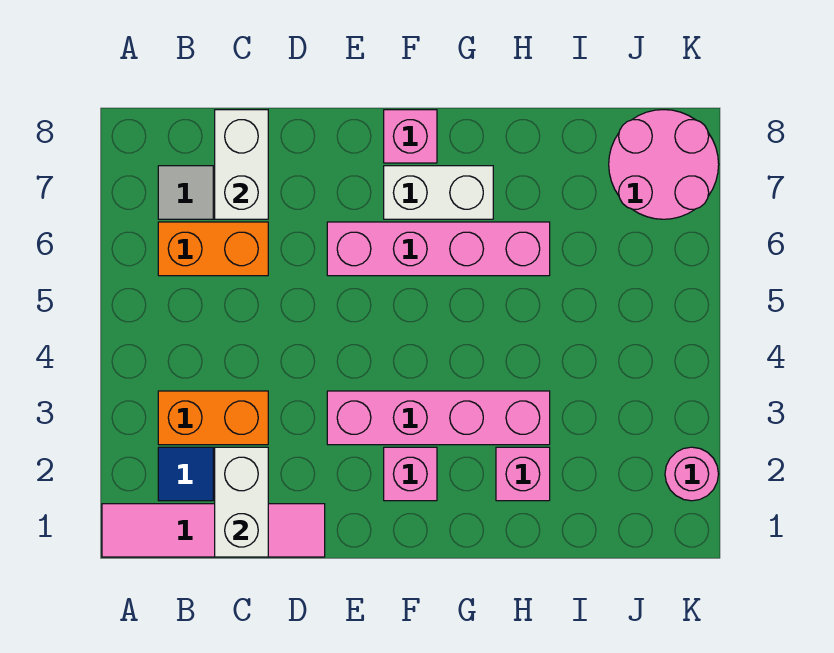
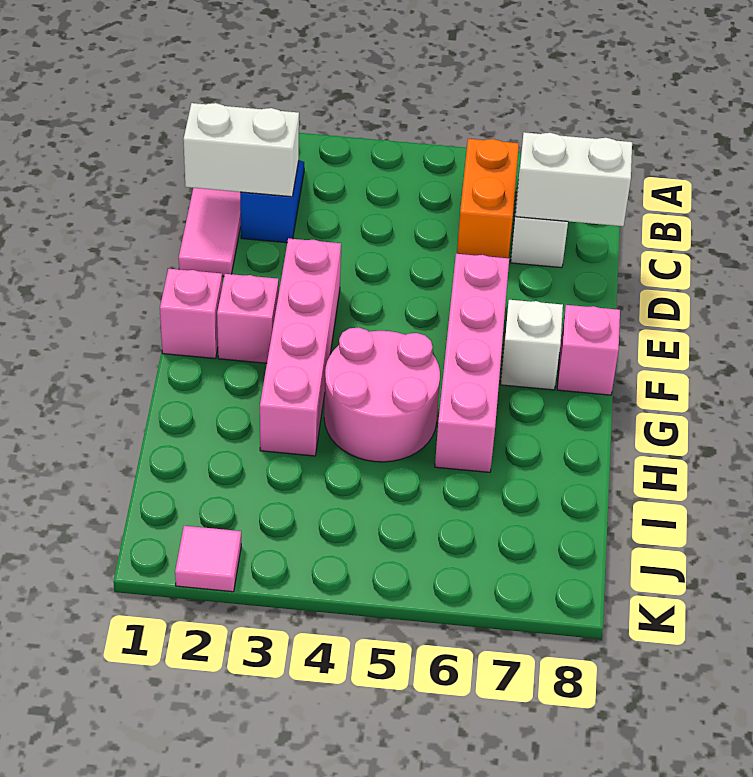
orange 1x2 brick [158,391,268,445] -> none
white 1x2 brick [384,166,493,219] -> white 1x1 brick [501,300,563,390]
pink 1x1 brick [496,447,550,501] -> pink 1x1 brick moved to [160,269,222,358]
pink 2x2 round brick [609,110,719,219] -> pink 2x2 round brick moved to [324,327,440,462]
pink 1x1 round brick [665,447,718,501] -> pink 1x1 tile [175,526,241,592]

